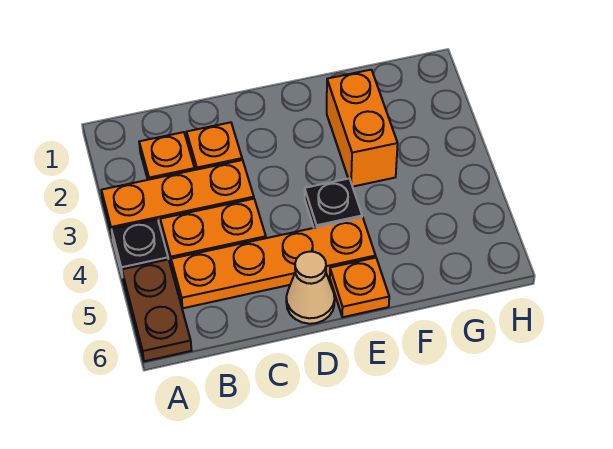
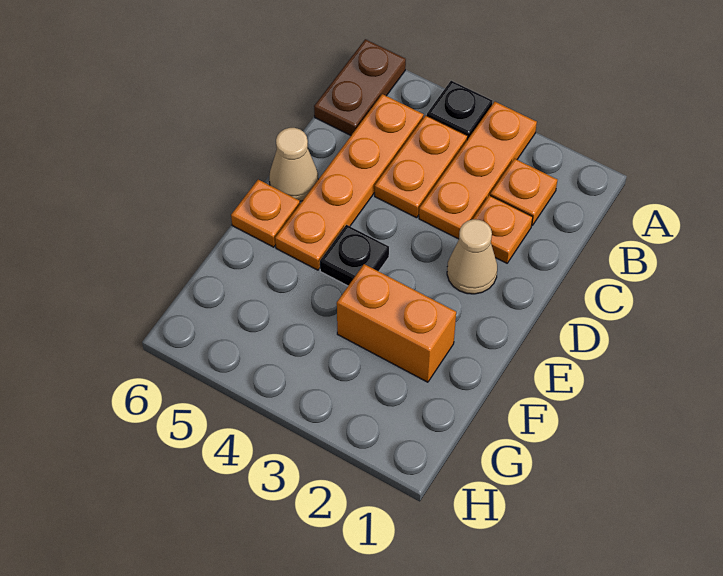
brown 1x2 plate [122,259,192,361] -> brown 1x2 plate turned to [314,39,406,135]
none -> tan 1x1 cone [447,219,497,294]

